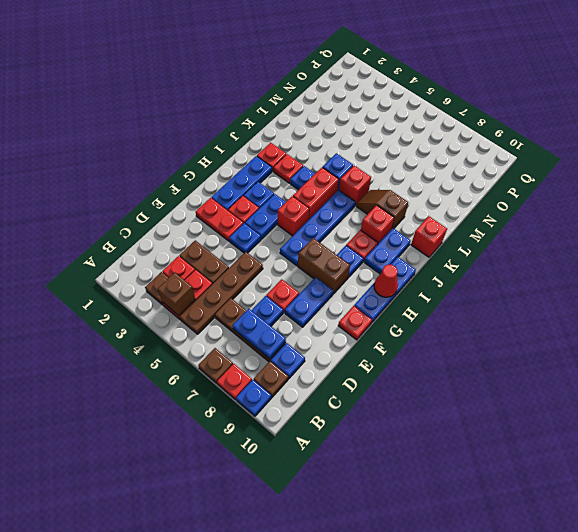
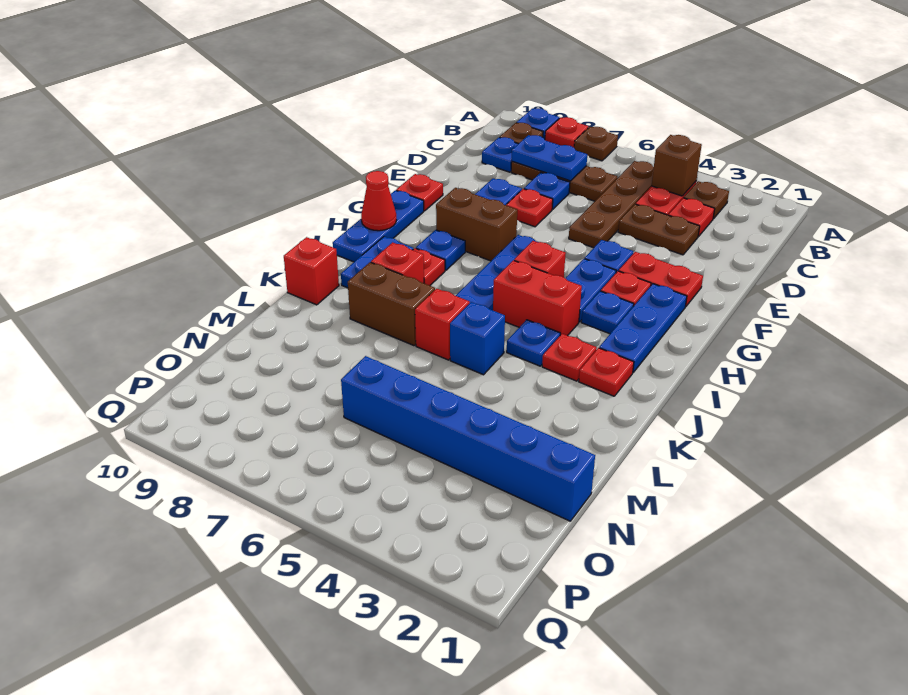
red 1x2 brick [293,167,339,219] -> red 1x2 brick turned to [493,260,582,336]
brown 1x2 slope [356,190,408,228] -> brown 1x2 brick [348,262,435,346]
none -> blue 1x6 brick [341,356,595,521]

